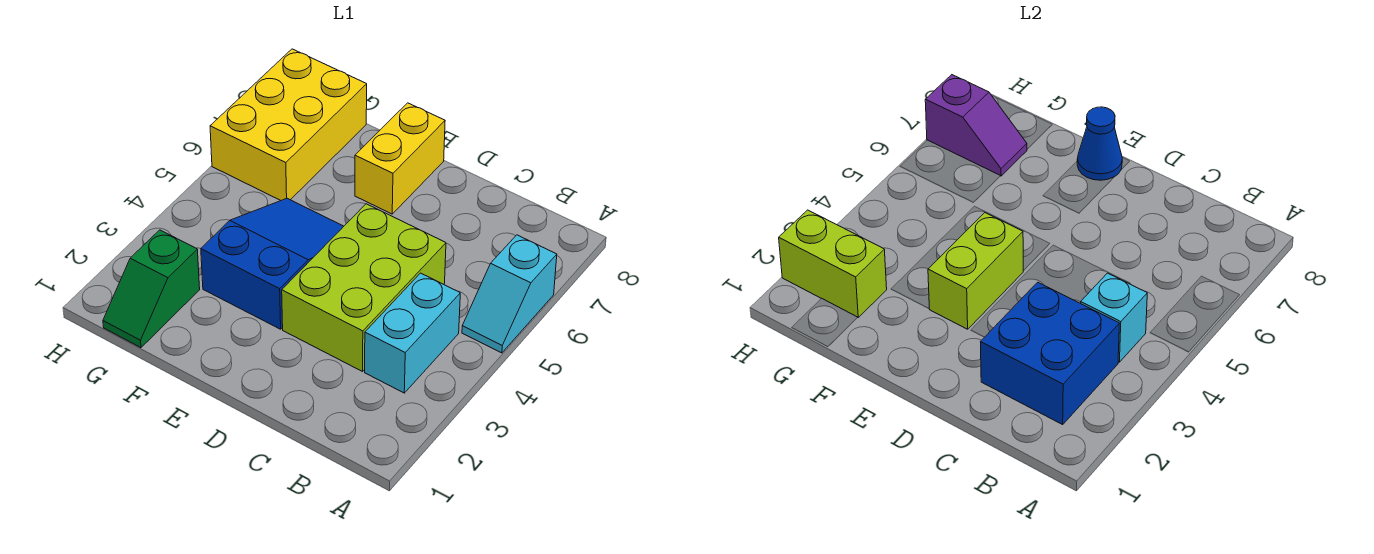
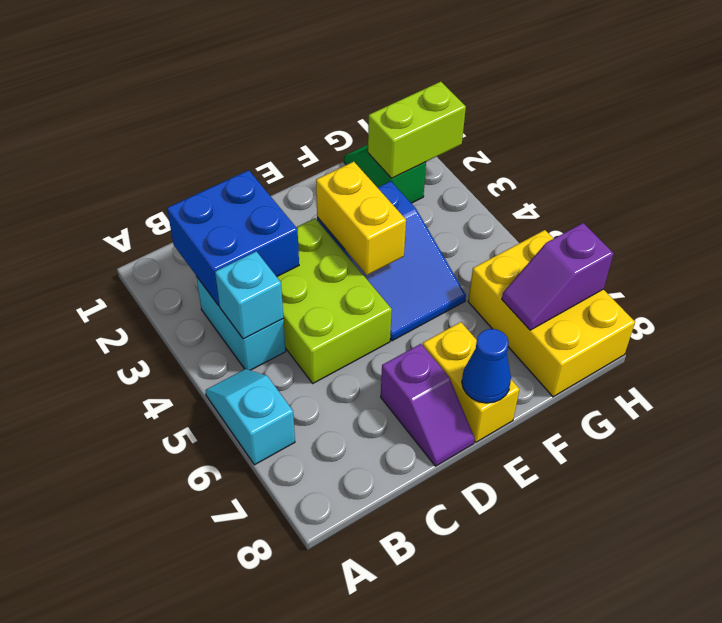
none -> purple 1x2 slope [381,344,475,466]
lime 1x2 brick [928,213,1023,329] -> yellow 1x2 brick [316,162,406,275]

